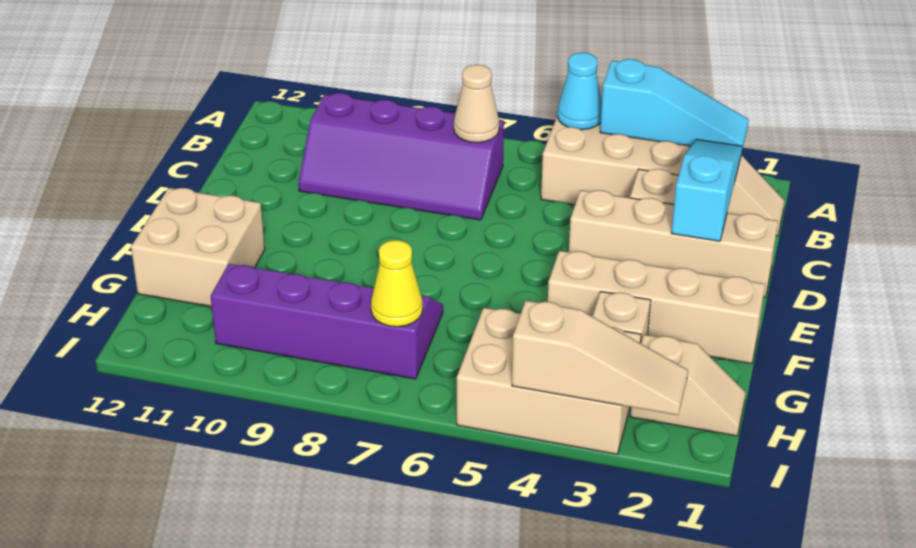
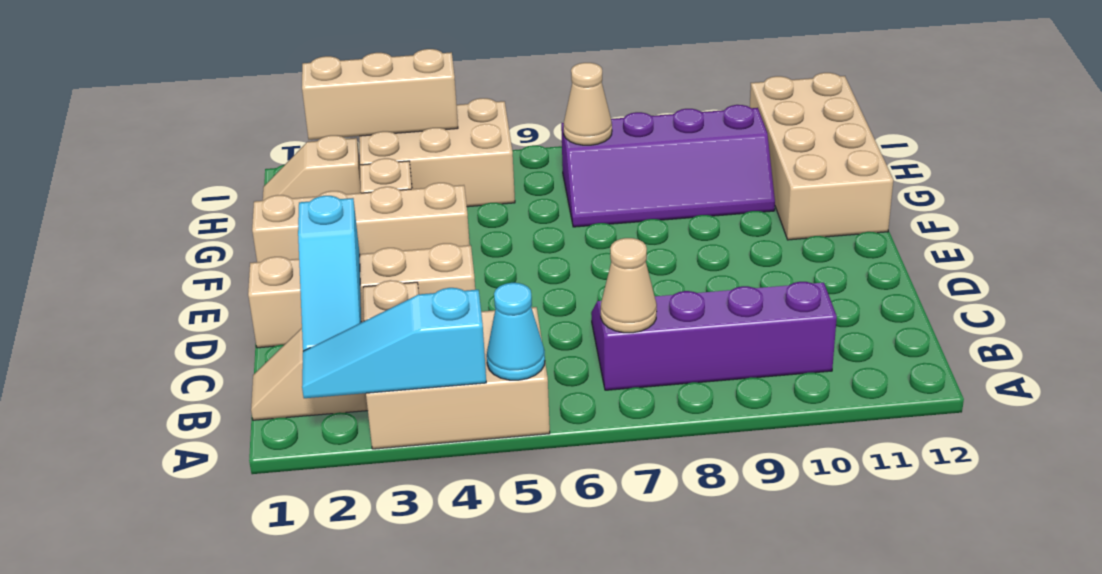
tan 2x2 brick [131,188,265,307] -> tan 2x4 brick [750,73,893,240]
yellow 1x1 cone [371,240,423,327] -> tan 1x1 cone [564,63,612,145]
tan 1x3 slope [512,301,688,415] -> tan 1x3 brick [302,49,458,140]

